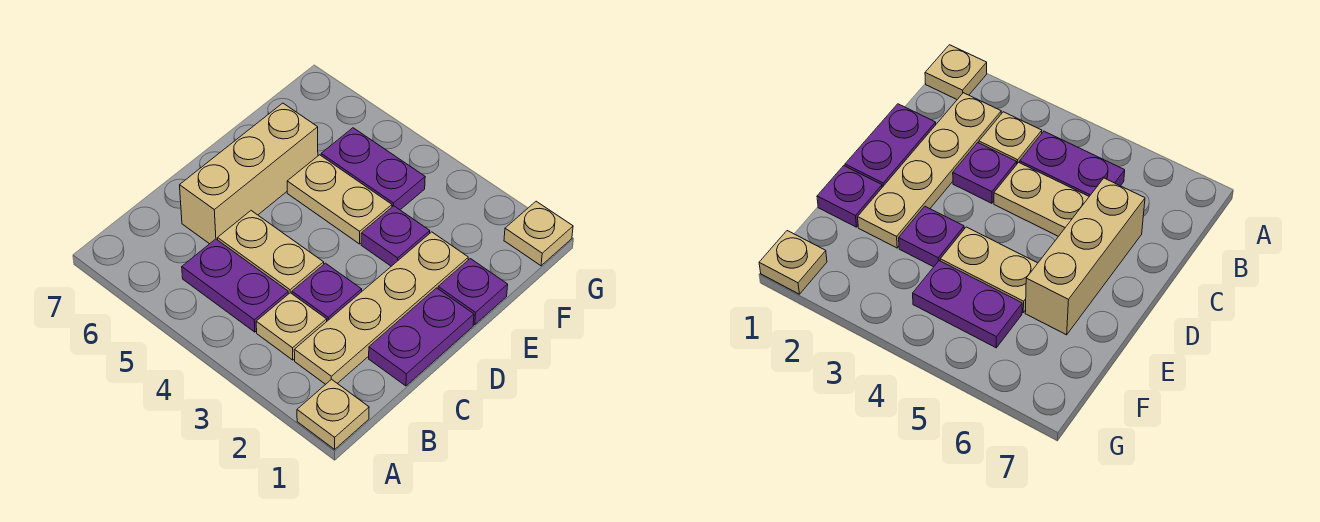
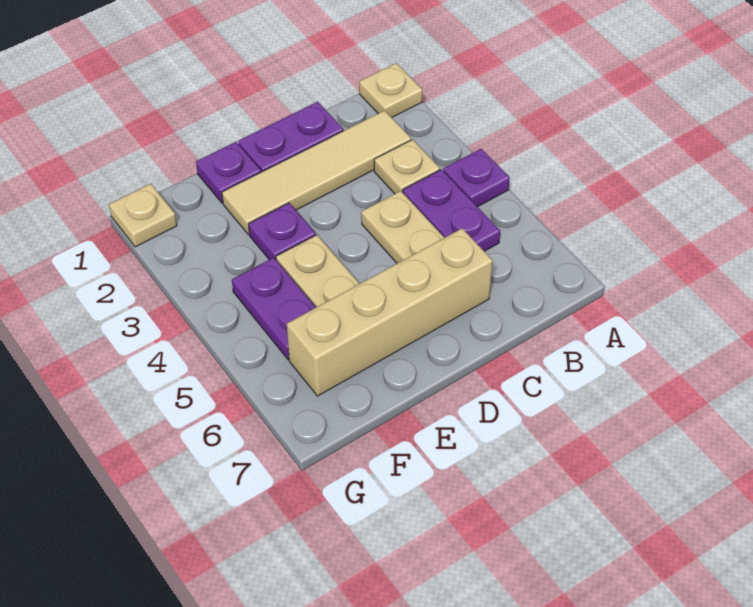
tan 1x4 plate [294,232,468,384] -> tan 1x4 tile [222,111,411,235]
purple 1x1 plate [292,263,362,321] -> purple 1x1 plate moved to [443,149,510,207]
tan 1x3 brick [180,103,318,244] -> tan 1x4 brick [287,228,493,396]

